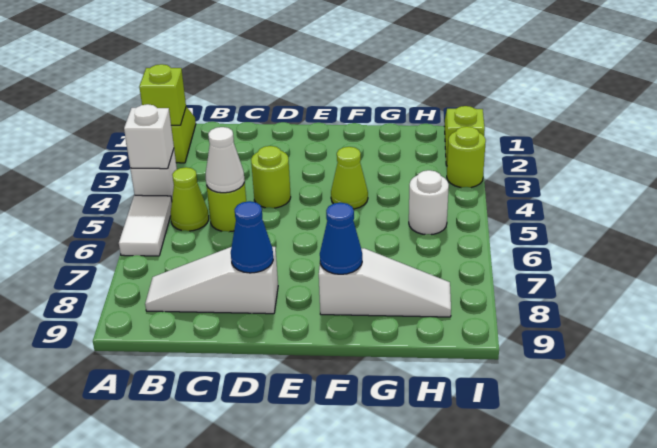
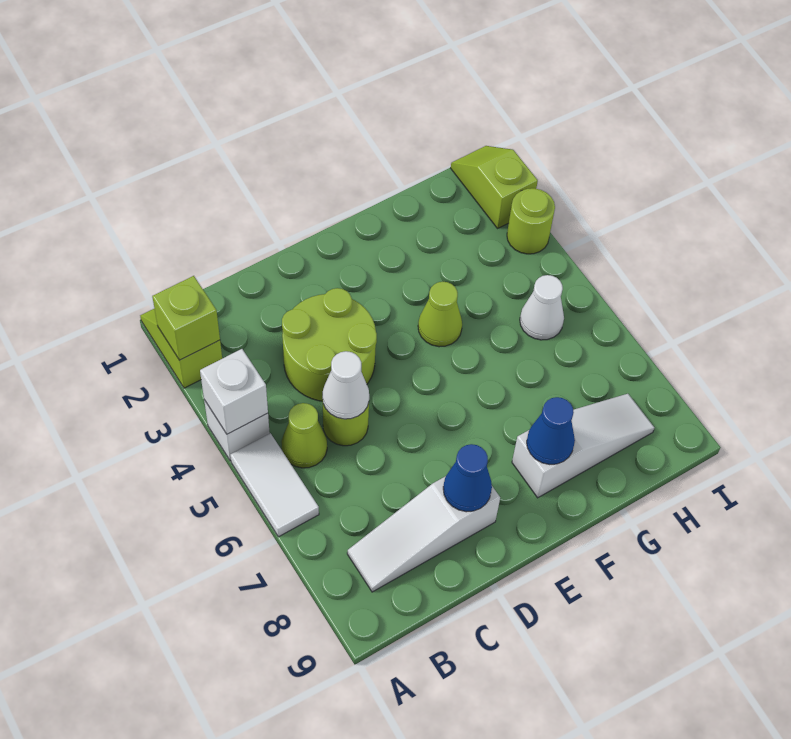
lime 1x1 round brick [251,146,291,208] -> lime 2x2 round brick [282,288,377,401]
white 1x1 round brick [409,170,449,235] -> white 1x1 cone [520,275,564,340]

